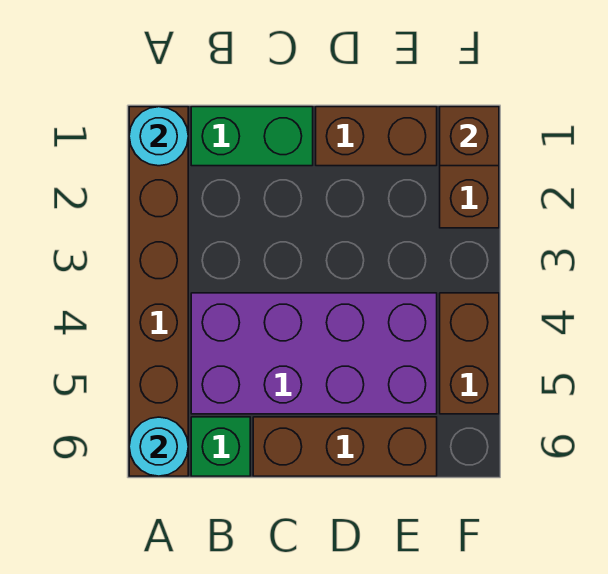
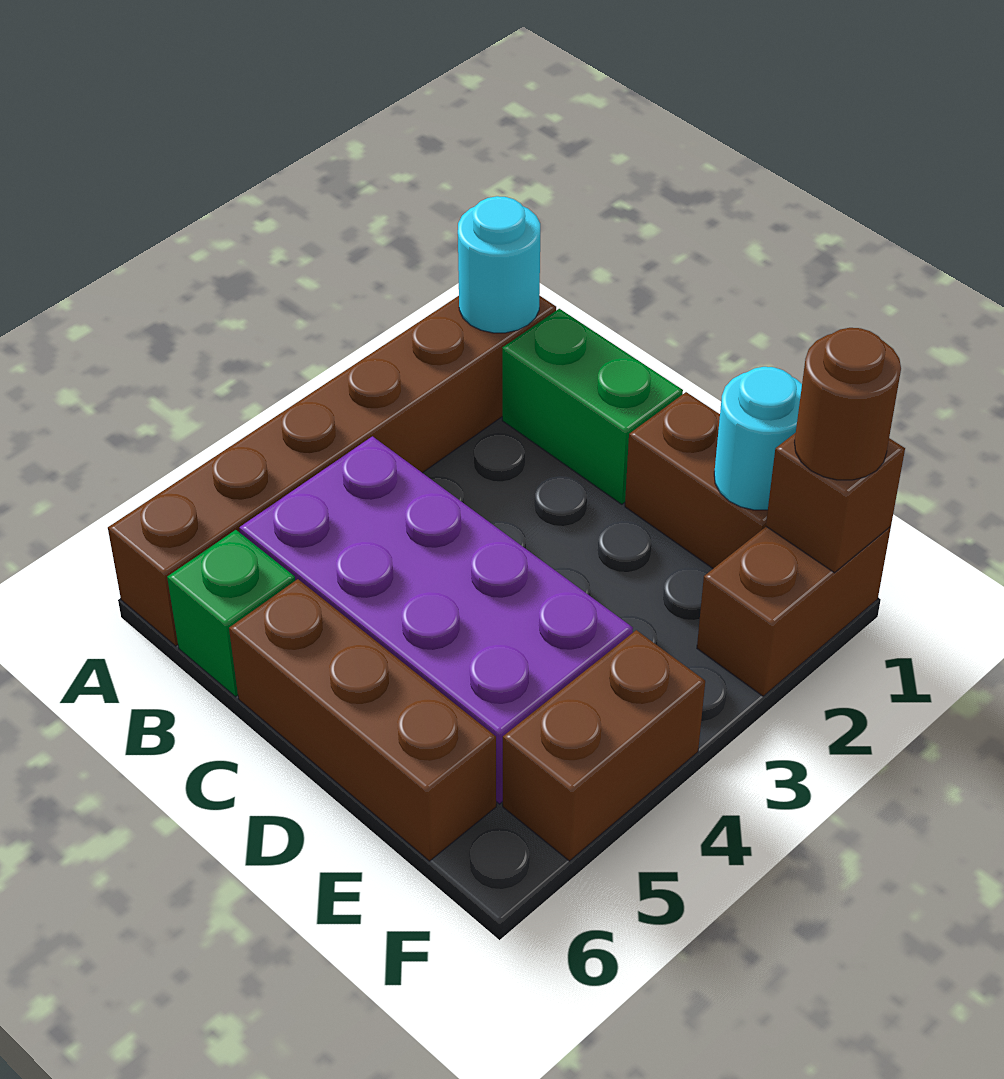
cyan 1x1 round brick [129,417,188,476] -> cyan 1x1 round brick moved to [714,367,802,510]
none -> brown 1x1 round brick [794,328,901,480]

